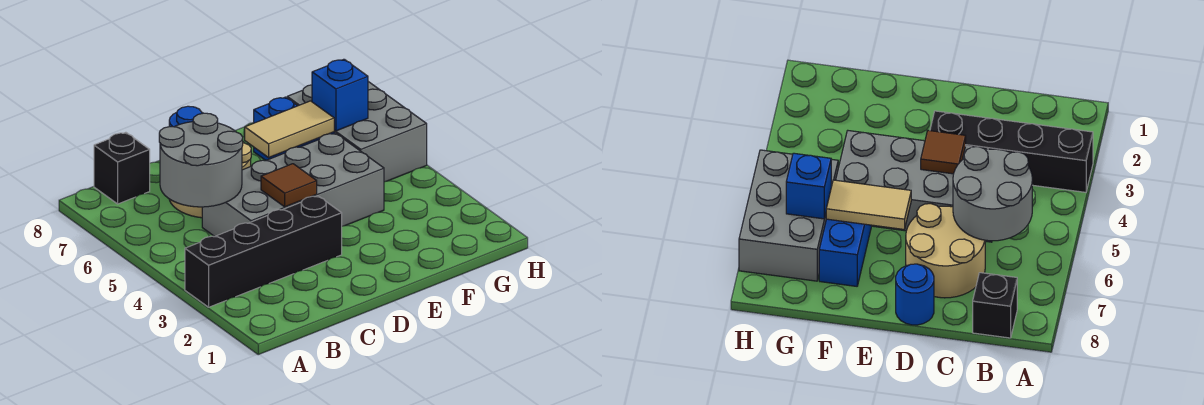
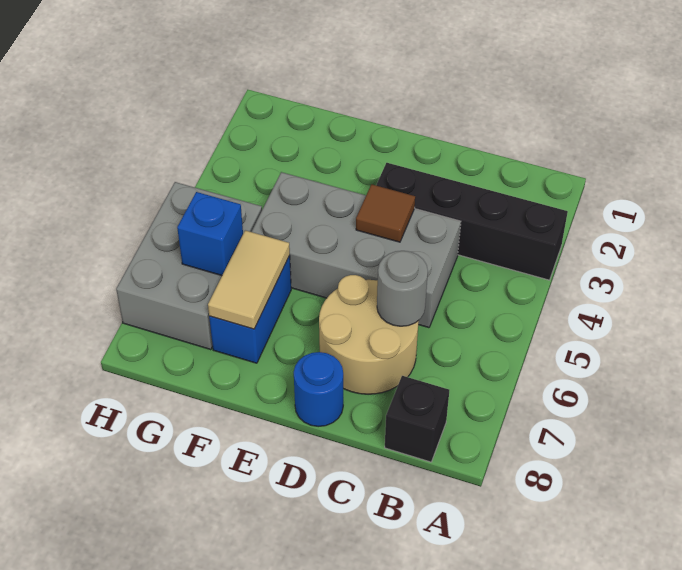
grey 2x2 round brick [159,113,243,207] -> grey 1x1 round brick [377,251,428,326]
tan 1x2 tile [245,101,334,157] -> tan 1x2 tile turned to [208,230,290,329]

